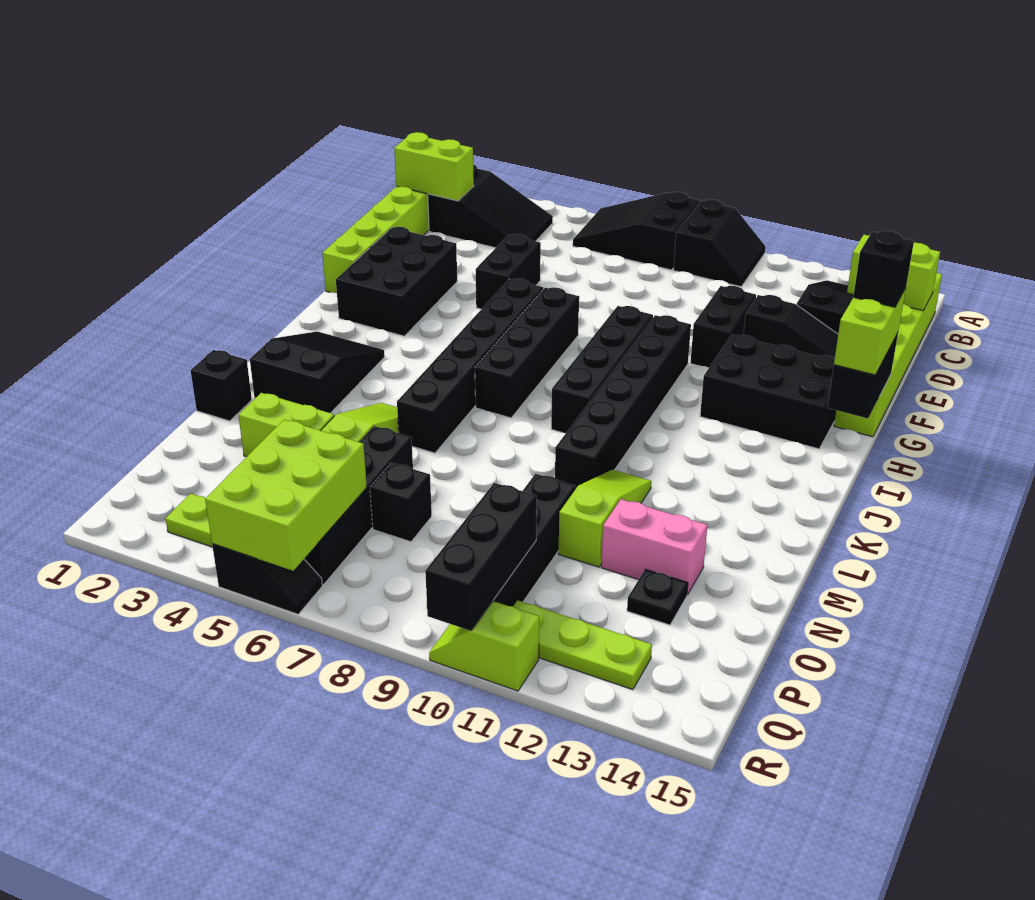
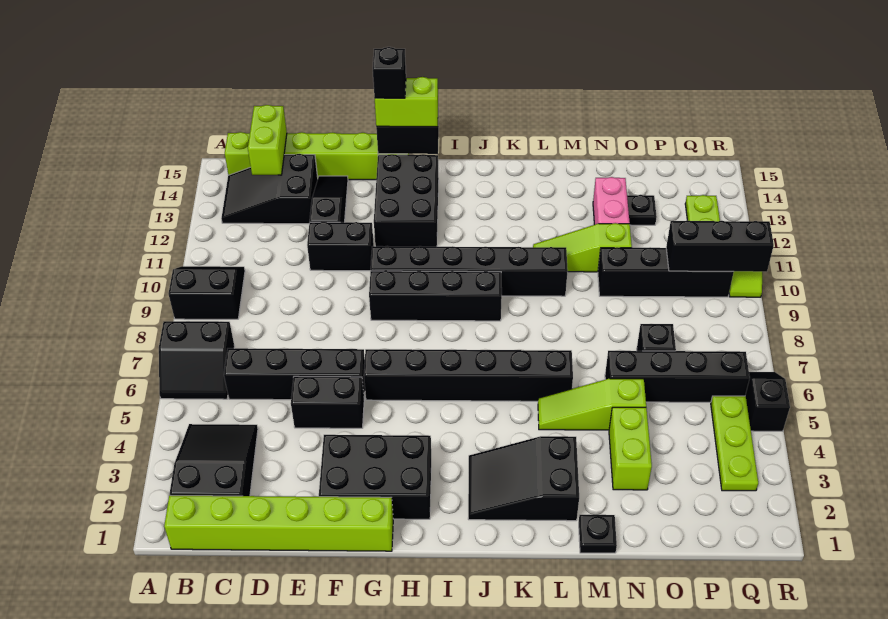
black 2x3 slope [573,192,700,270] -> black 2x2 slope [159,321,235,399]
lime 1x2 brick [394,132,474,201] -> none
black 1x4 brick [475,287,579,418] -> black 1x4 brick moved to [224,348,365,400]
black 1x1 brick [191,350,252,421] -> black 1x1 plate [579,515,617,553]
lime 2x3 brick [205,420,367,571] -> none

